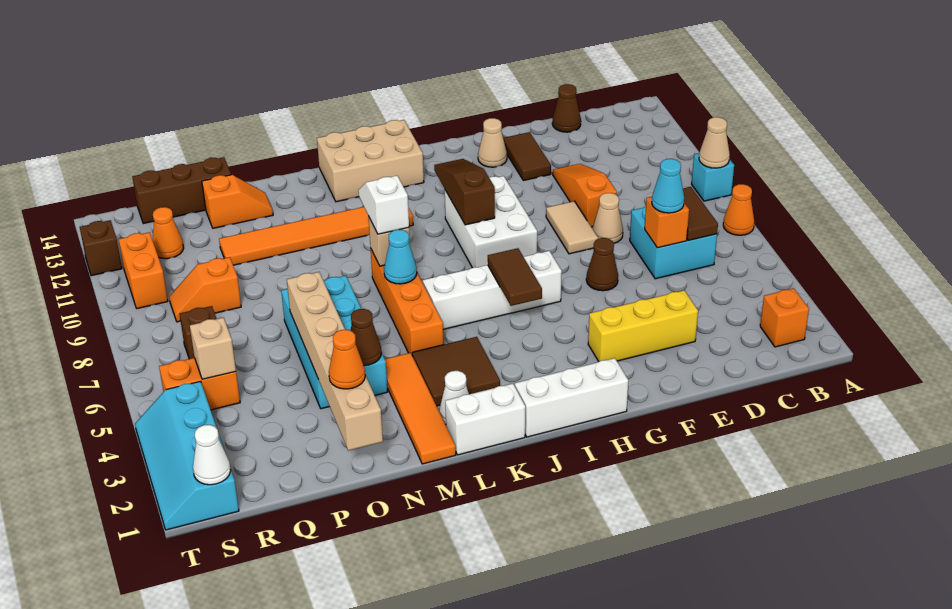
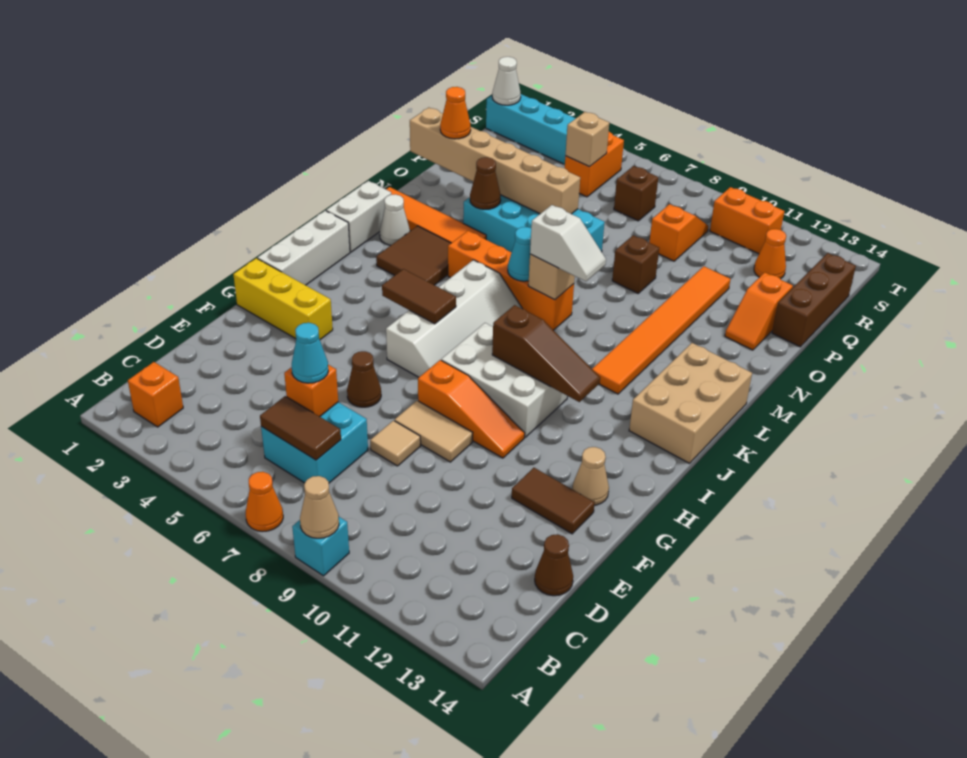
yellow 1x3 brick [588,290,698,362] -> yellow 1x3 brick turned to [233,258,333,340]
tan 1x1 cone [593,193,623,243] -> tan 1x1 tile [370,421,421,466]
orange 1x3 slope [553,164,617,227] -> orange 1x3 slope moved to [418,360,525,458]
brown 1x1 brick [80,220,122,276] -> brown 1x1 brick moved to [612,235,659,293]

